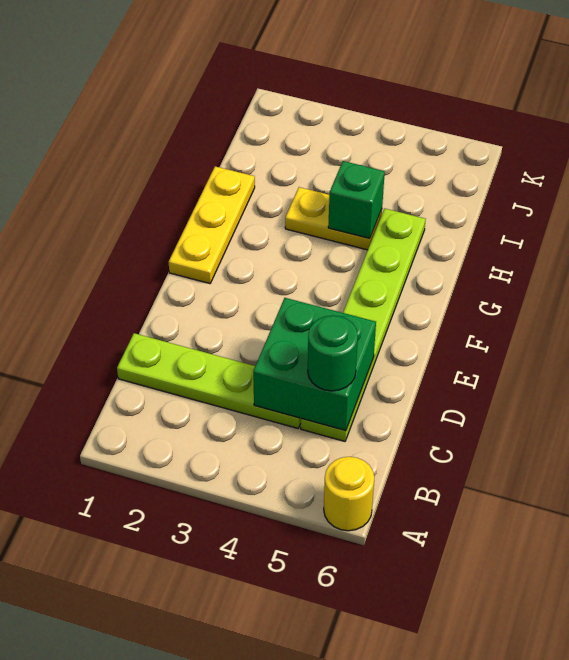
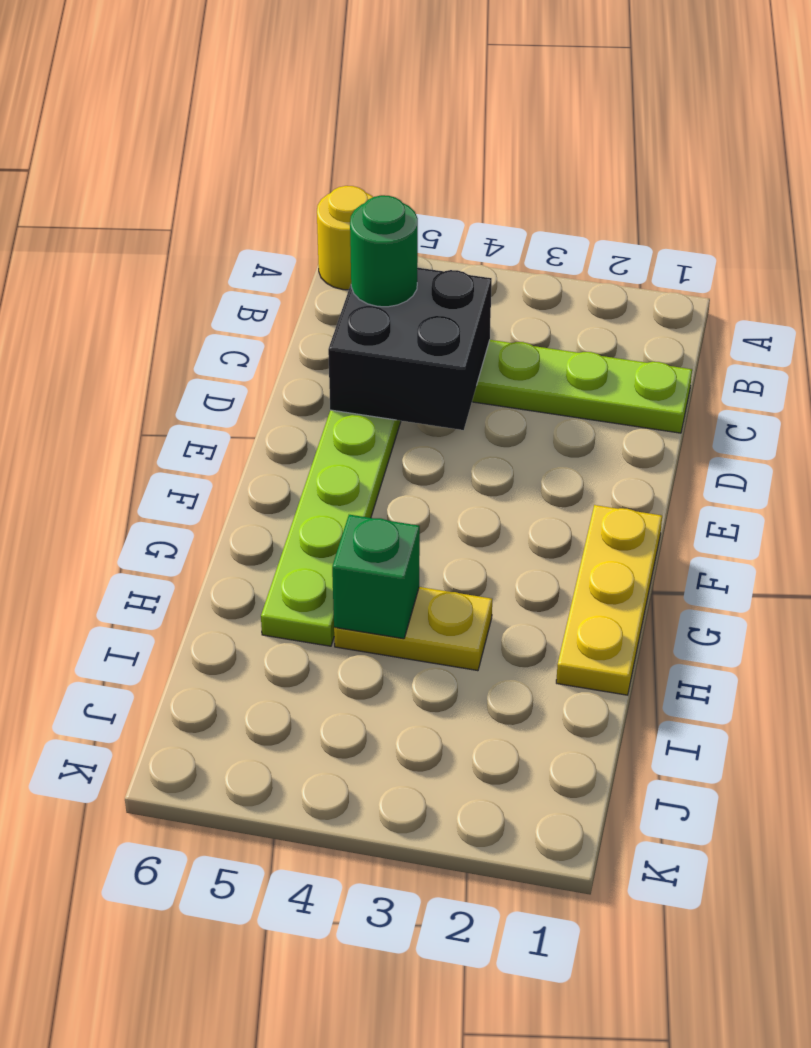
green 2x2 brick [253,298,376,431] -> black 2x2 brick [328,268,492,430]

